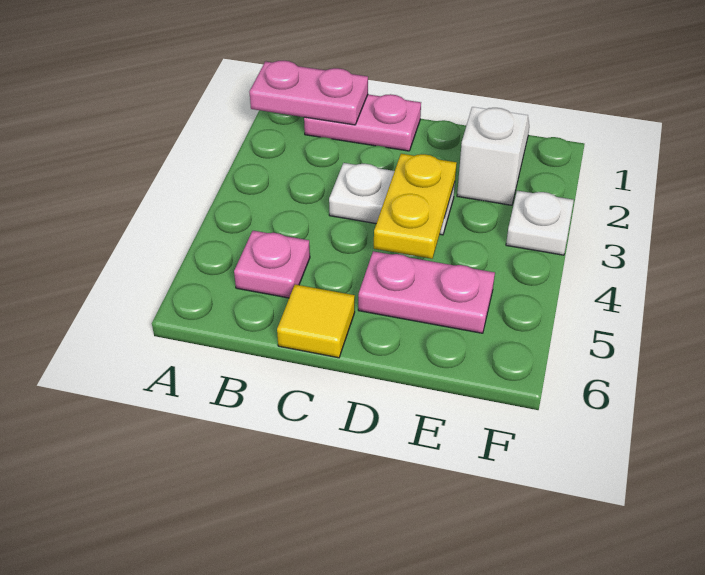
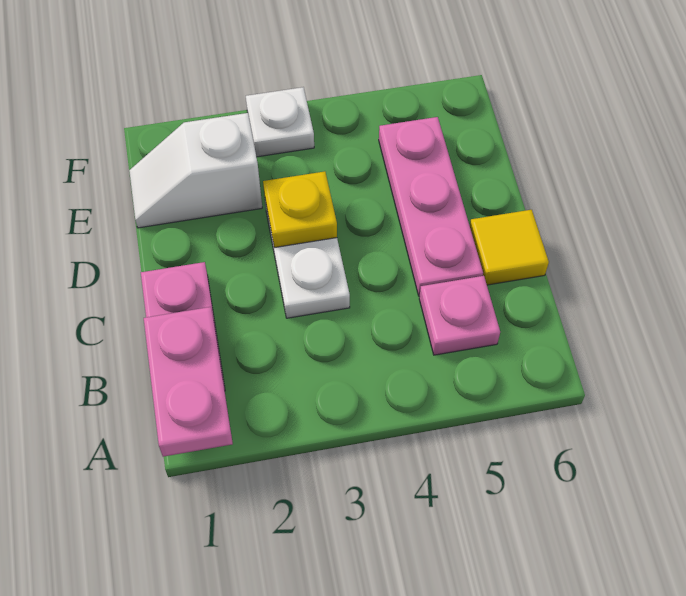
yellow 1x2 plate [374,154,457,259] -> yellow 1x1 plate [263,171,337,248]
pink 1x2 plate [358,251,495,333] -> pink 1x3 plate [379,117,483,296]

